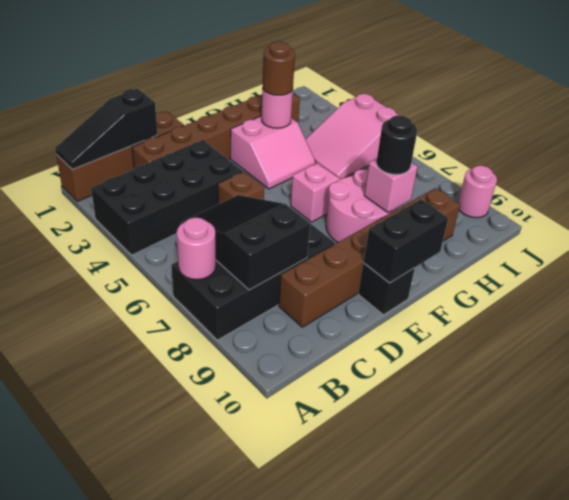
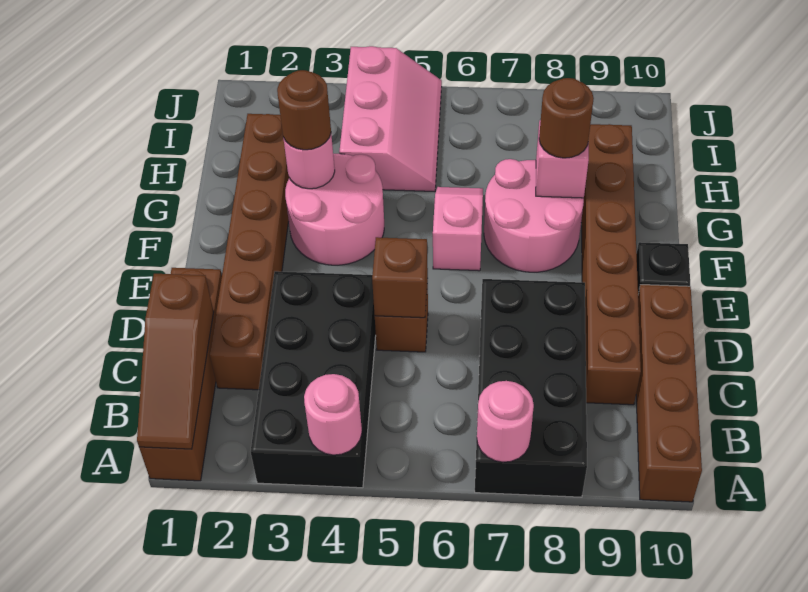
black 1x3 slope [55,89,157,169] -> brown 1x3 slope [137,274,214,449]
none -> brown 1x4 brick [636,285,702,502]
black 2x3 slope [181,195,310,290] -> none
none -> brown 1x1 brick [372,237,428,318]
black 1x2 brick [364,199,448,283] -> none
pink 2x2 slope [231,116,316,189] -> pink 2x2 round brick [285,154,384,265]
black 1x1 round brick [377,115,417,175] -> brown 1x1 round brick [539,78,594,158]
pink 2x3 slope [305,94,400,179] -> pink 2x3 slope turned to [339,46,442,191]
pink 1x1 round brick [458,166,497,218] -> pink 1x1 round brick moved to [304,374,362,455]

